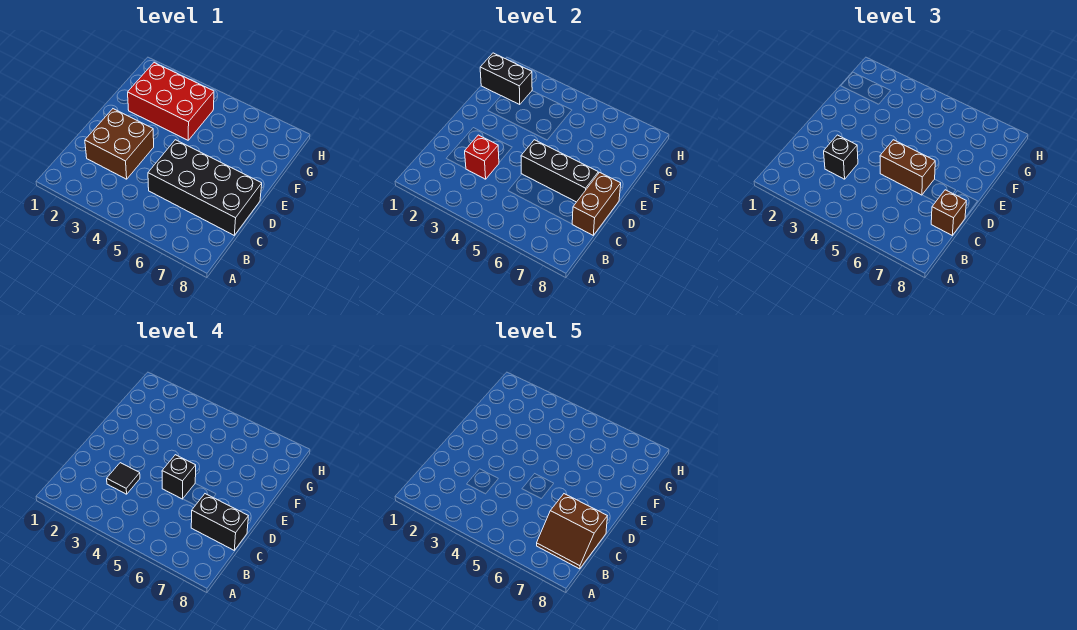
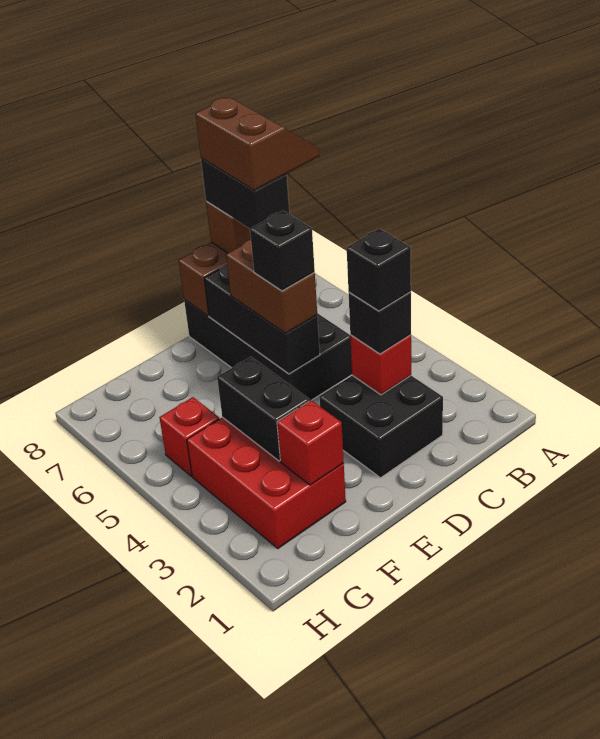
brown 2x2 brick [85,109,154,179] -> black 2x2 brick [319,375,443,478]
black 1x1 tile [107,463,140,494] -> black 1x1 brick [347,229,411,311]
none -> red 1x1 brick [277,400,344,485]
black 1x2 brick [480,53,532,104] -> black 1x2 brick moved to [217,357,310,461]
none -> red 1x1 brick [159,397,219,476]

